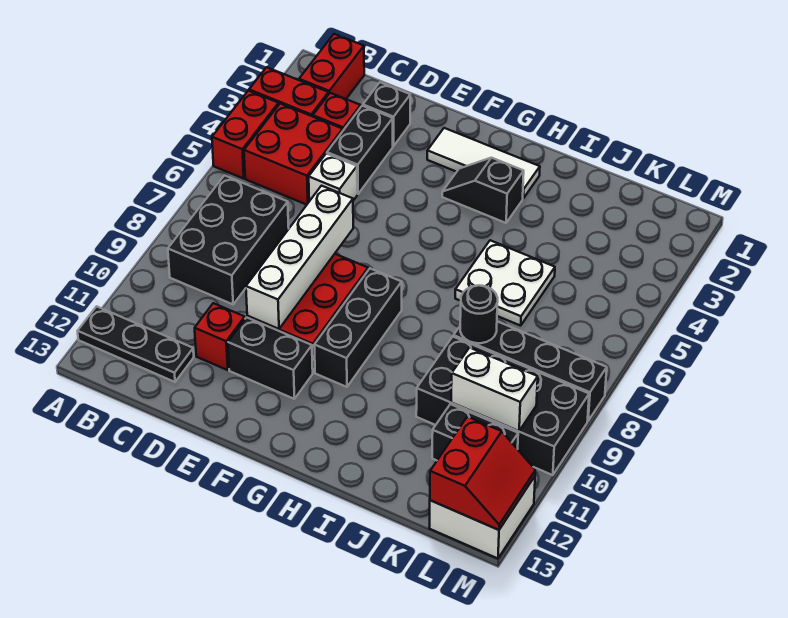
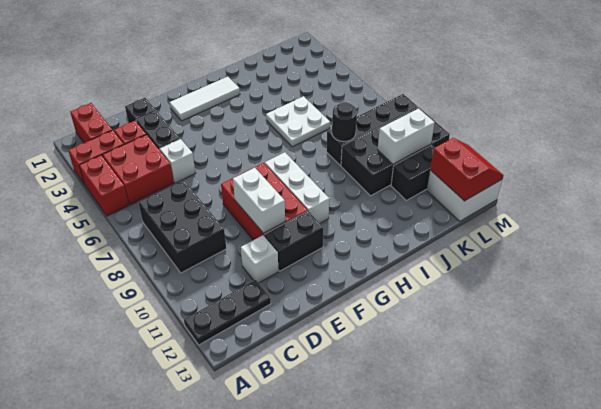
red 1x1 brick [195,303,245,370] -> white 1x1 brick [241,235,278,283]
white 1x4 brick [246,186,353,329] -> white 1x2 brick [233,168,285,233]
black 1x2 slope [442,158,524,223] -> none
black 1x3 brick [314,269,402,387] -> white 1x3 brick [265,152,329,223]

